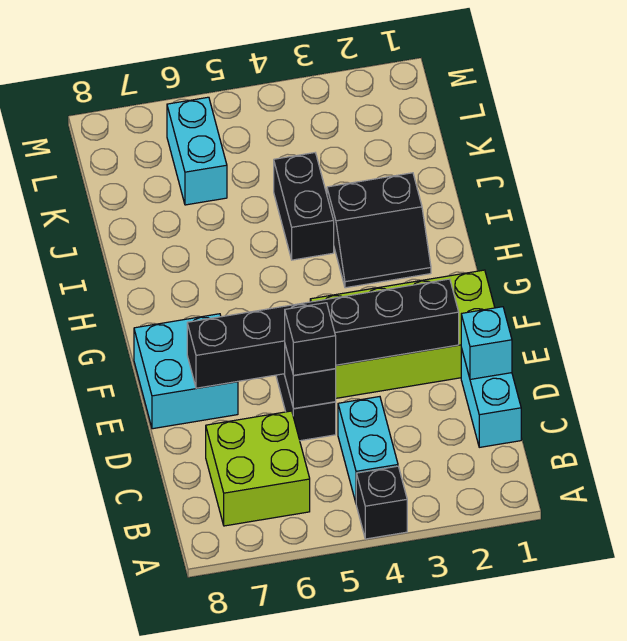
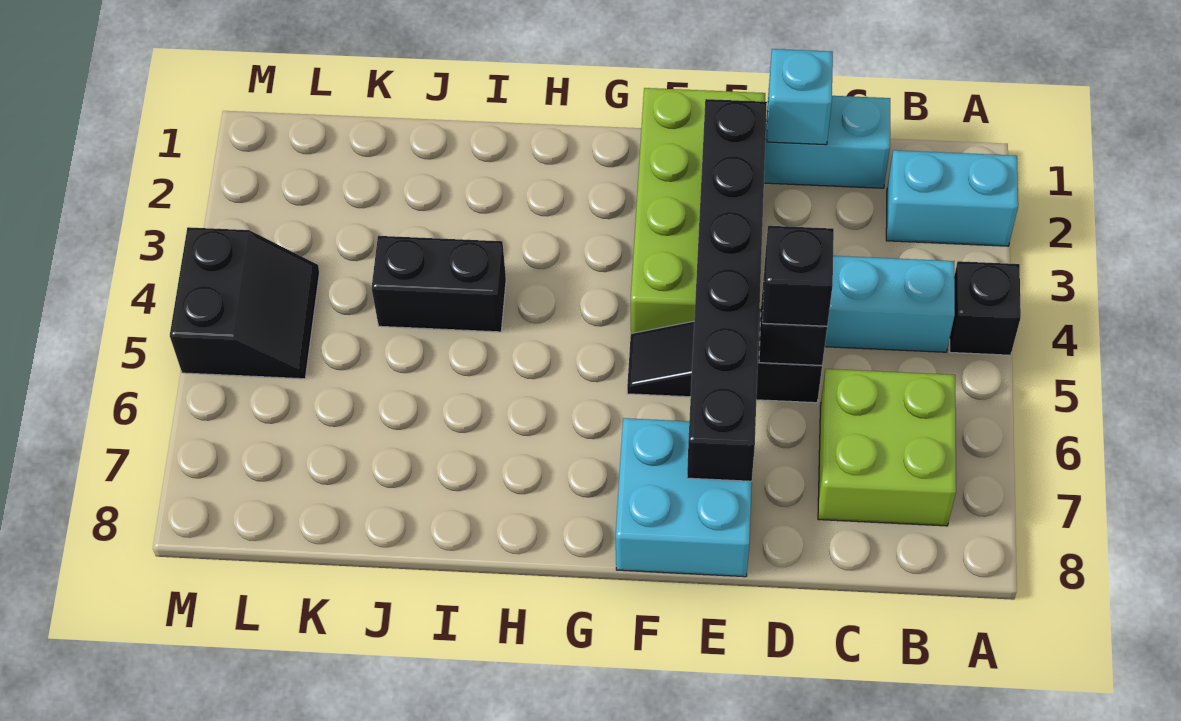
black 2x2 slope [327,173,431,288] -> black 2x2 slope moved to [170,227,320,379]
cyan 1x2 brick [167,97,227,205] -> cyan 1x2 brick moved to [886,150,1018,246]

